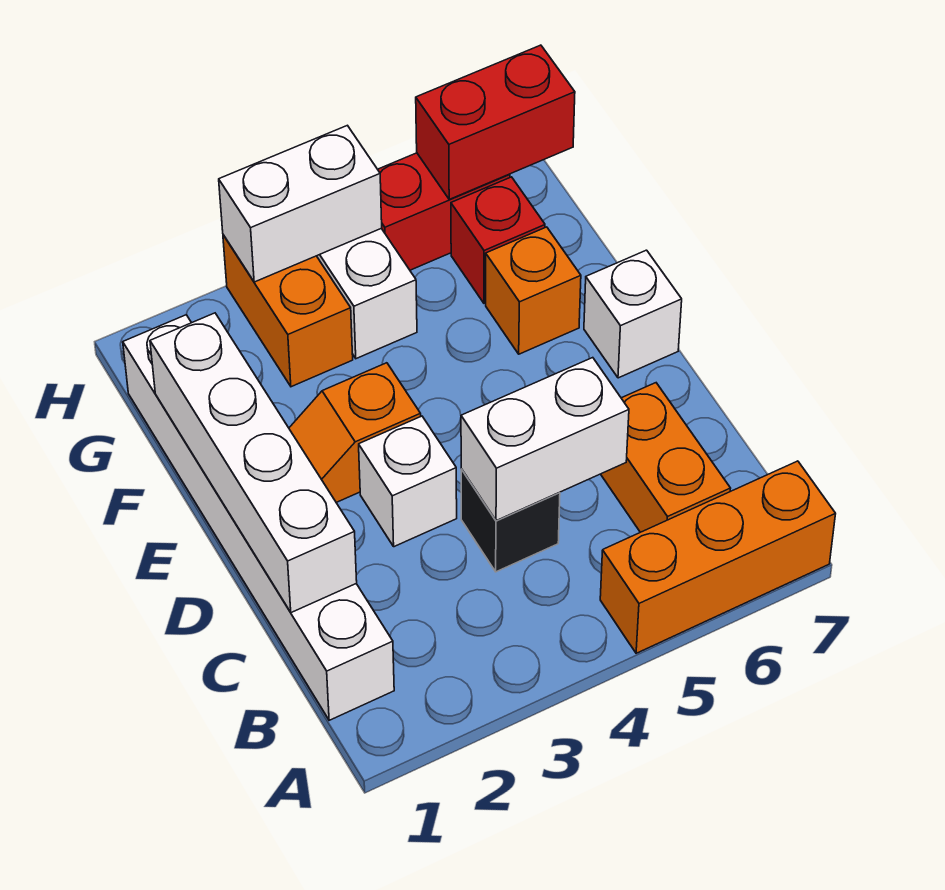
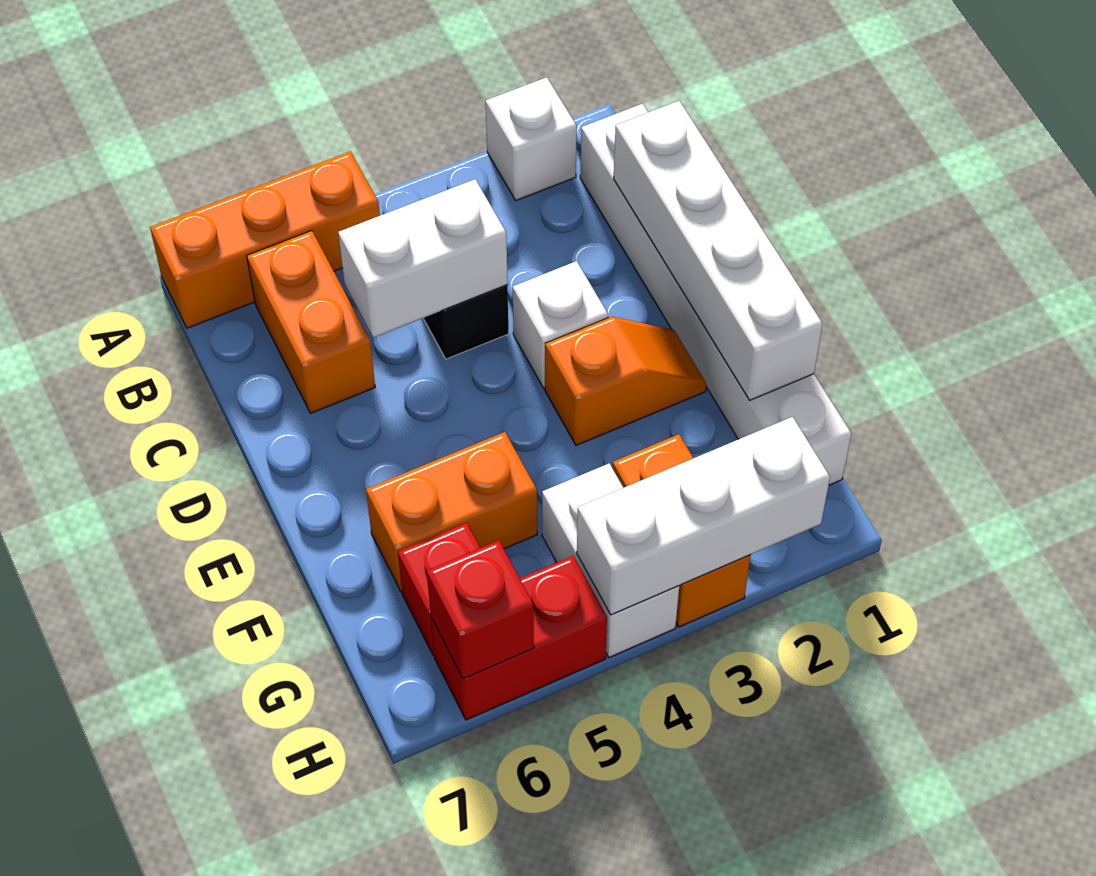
white 1x1 brick [584,250,682,378] -> white 1x1 brick moved to [486,77,577,200]
orange 1x1 brick [486,227,581,354] -> orange 1x2 brick [366,432,537,592]
white 1x2 brick [219,125,382,282] -> white 1x3 brick [577,417,830,615]
red 1x2 brick [416,45,575,199] -> red 1x1 brick [427,540,534,679]

